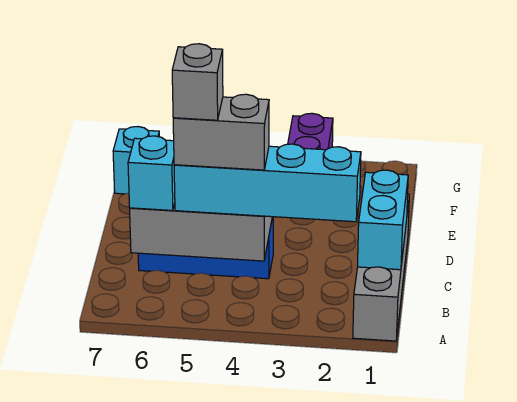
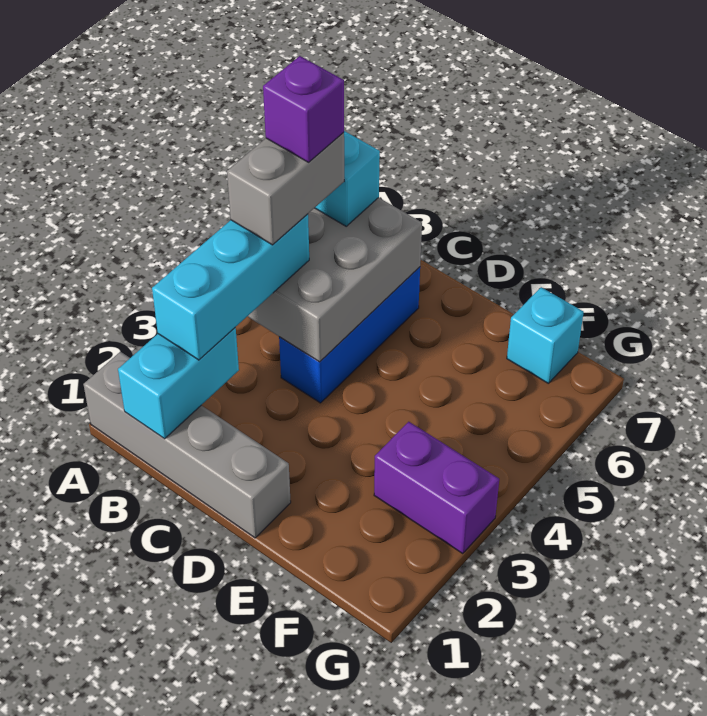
cyan 1x2 brick [358,170,408,270] -> cyan 1x2 brick turned to [118,328,239,439]
cyan 1x4 brick [174,144,361,222] -> cyan 1x3 brick [152,214,309,360]
grey 1x1 brick [172,44,223,120] -> purple 1x1 brick [263,56,344,162]

